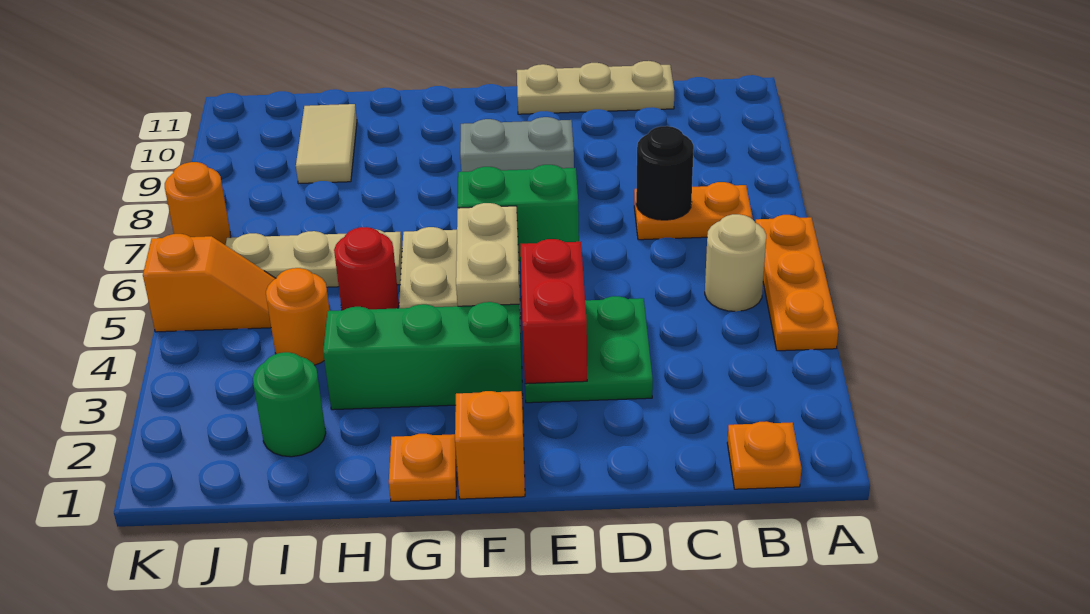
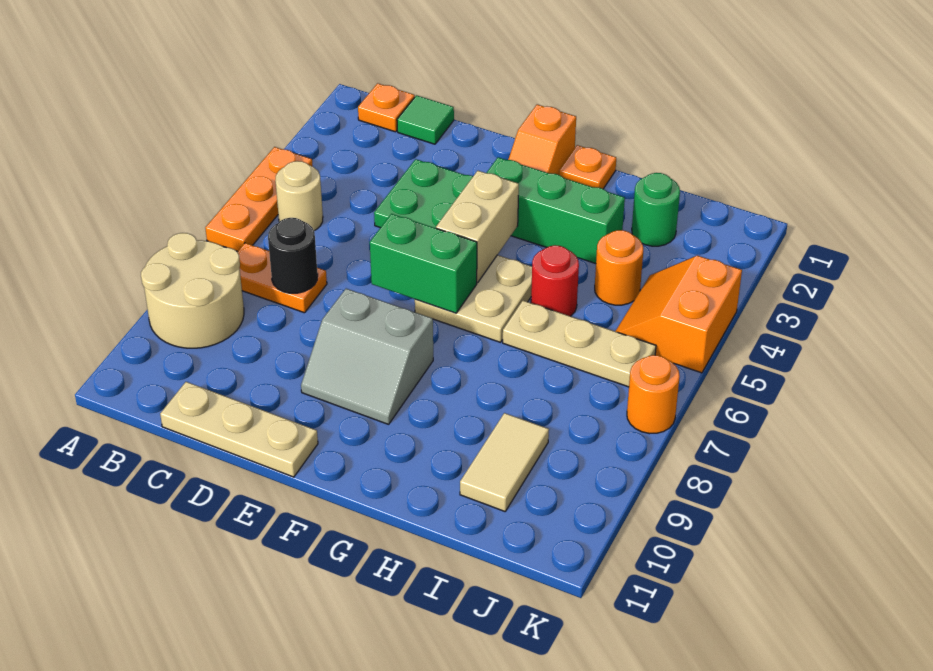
none -> tan 2x2 round brick [141,233,244,348]
none -> green 1x1 tile [397,95,454,144]
red 1x2 brick [521,239,587,384] -> none
orange 1x2 slope [143,234,276,332] -> orange 2x2 slope [615,256,742,373]

